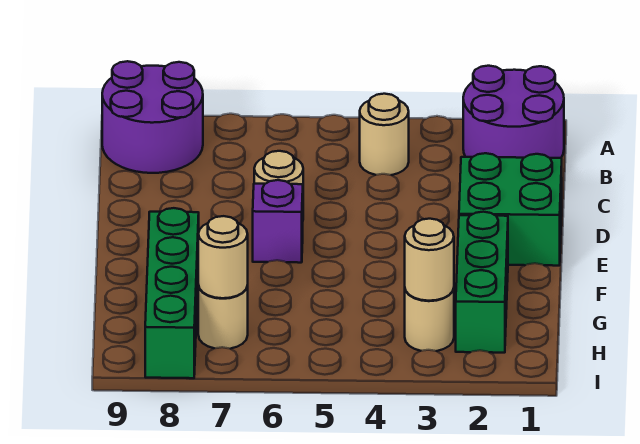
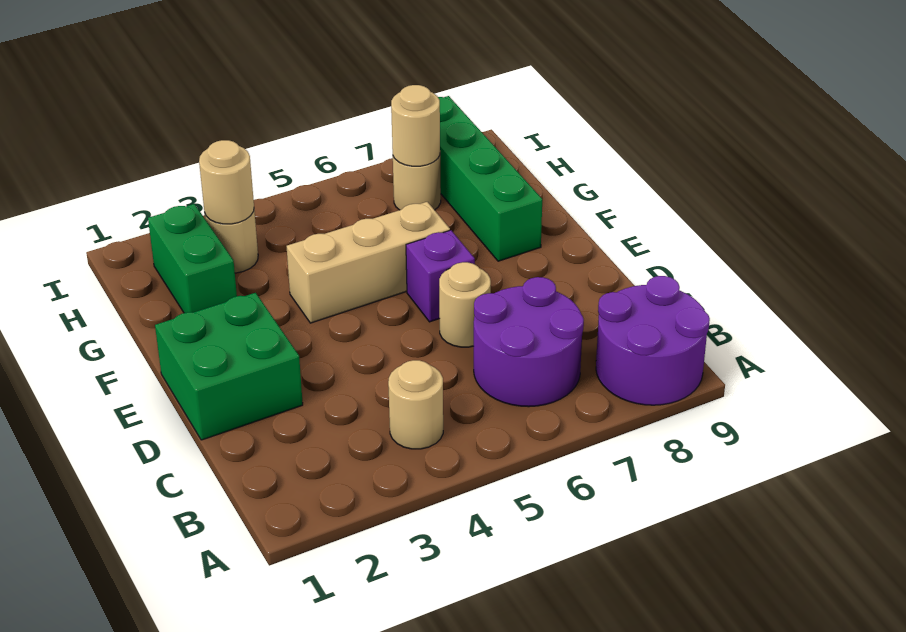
purple 2x2 round brick [463,66,564,158] -> purple 2x2 round brick moved to [474,277,584,407]
green 1x3 brick [456,212,508,353] -> green 1x2 brick [148,204,237,313]
none -> tan 1x3 brick [287,202,450,323]

